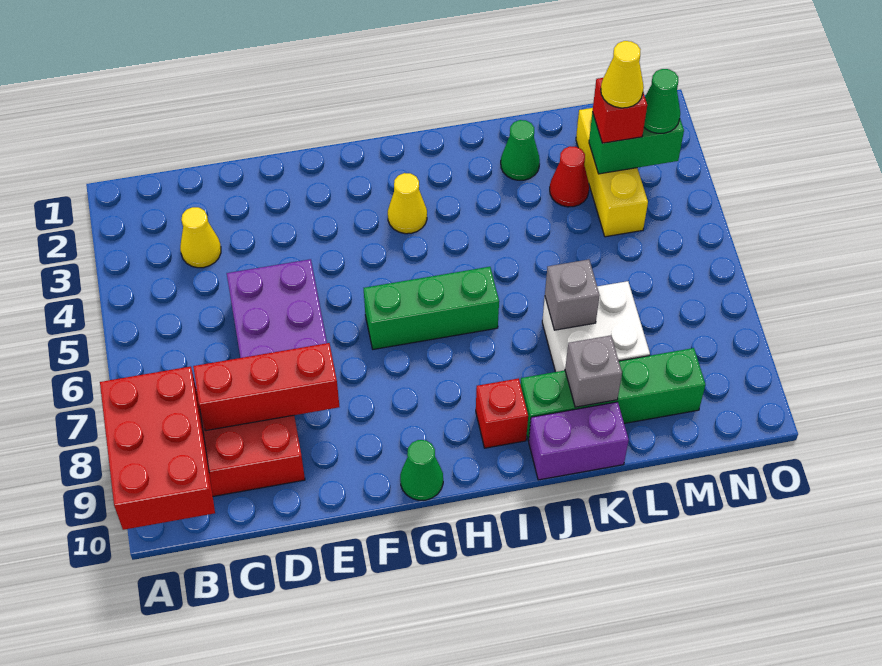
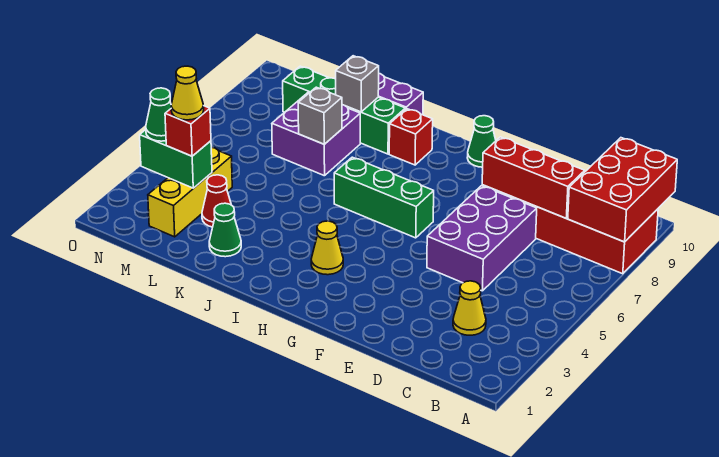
white 2x2 brick [542,281,650,372] -> purple 2x2 brick [272,92,360,176]

